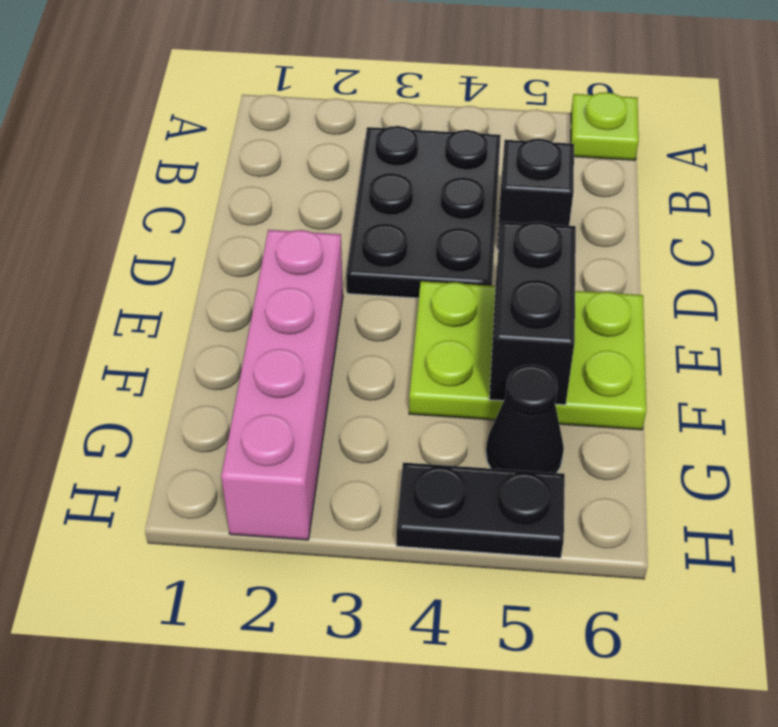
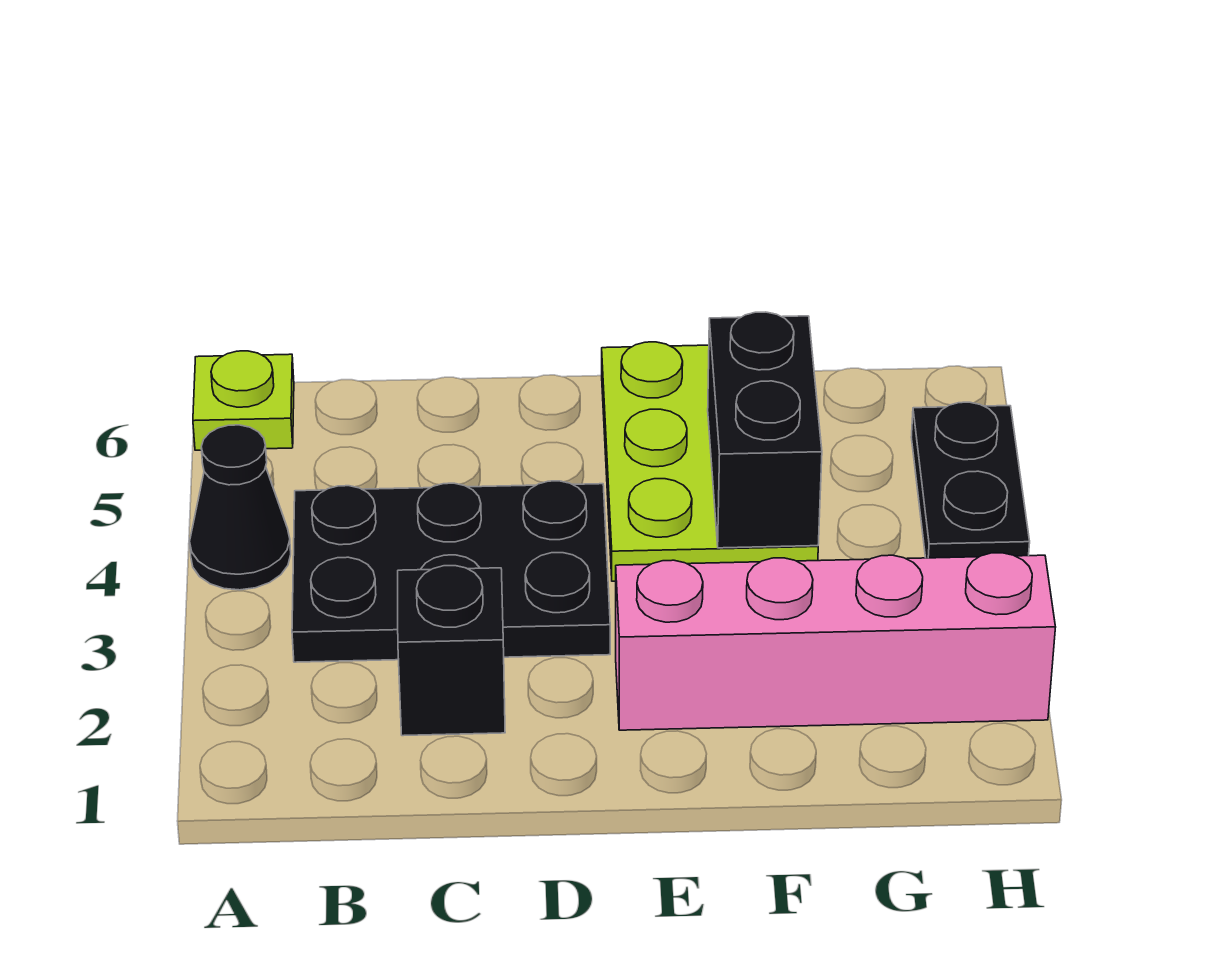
black 1x1 brick [497,139,574,250] -> black 1x1 brick moved to [398,566,505,736]
black 1x2 brick [489,222,576,405] -> black 1x2 brick turned to [708,312,822,548]
black 1x1 cone [486,365,564,473] -> black 1x1 cone moved to [190,425,291,590]

